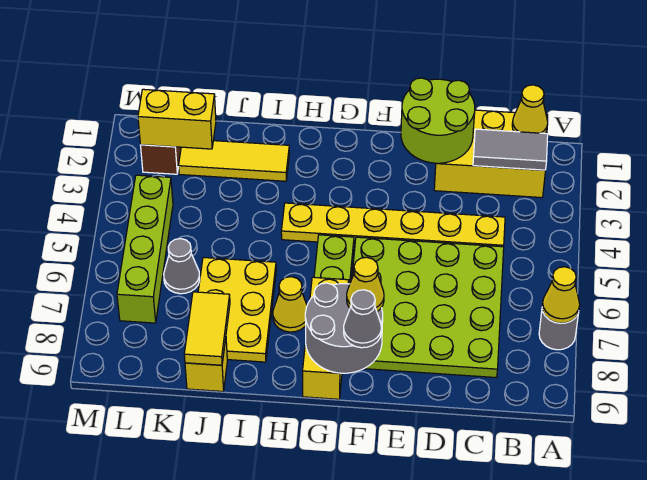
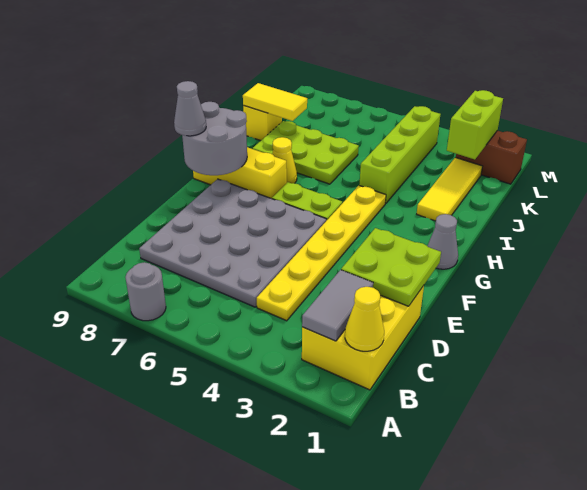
yellow 1x1 cone [542,267,580,323] -> none
lime 4x4 plate [352,237,504,378] -> grey 4x4 plate [139,179,326,307]
lime 2x2 round brick [401,78,475,163] -> lime 2x2 plate [341,228,441,306]
yellow 1x1 cone [347,257,384,311] -> none
yellow 2x3 plate [198,258,276,362] -> lime 2x3 plate [253,121,359,184]
yellow 1x2 brick [138,89,216,149] -> lime 1x2 brick [447,90,503,159]
grey 1x1 cone [164,239,200,294] -> grey 1x1 cone moved to [427,214,458,269]
lime 1x4 brick [117,175,173,323] -> lime 1x4 brick turned to [359,106,441,204]

